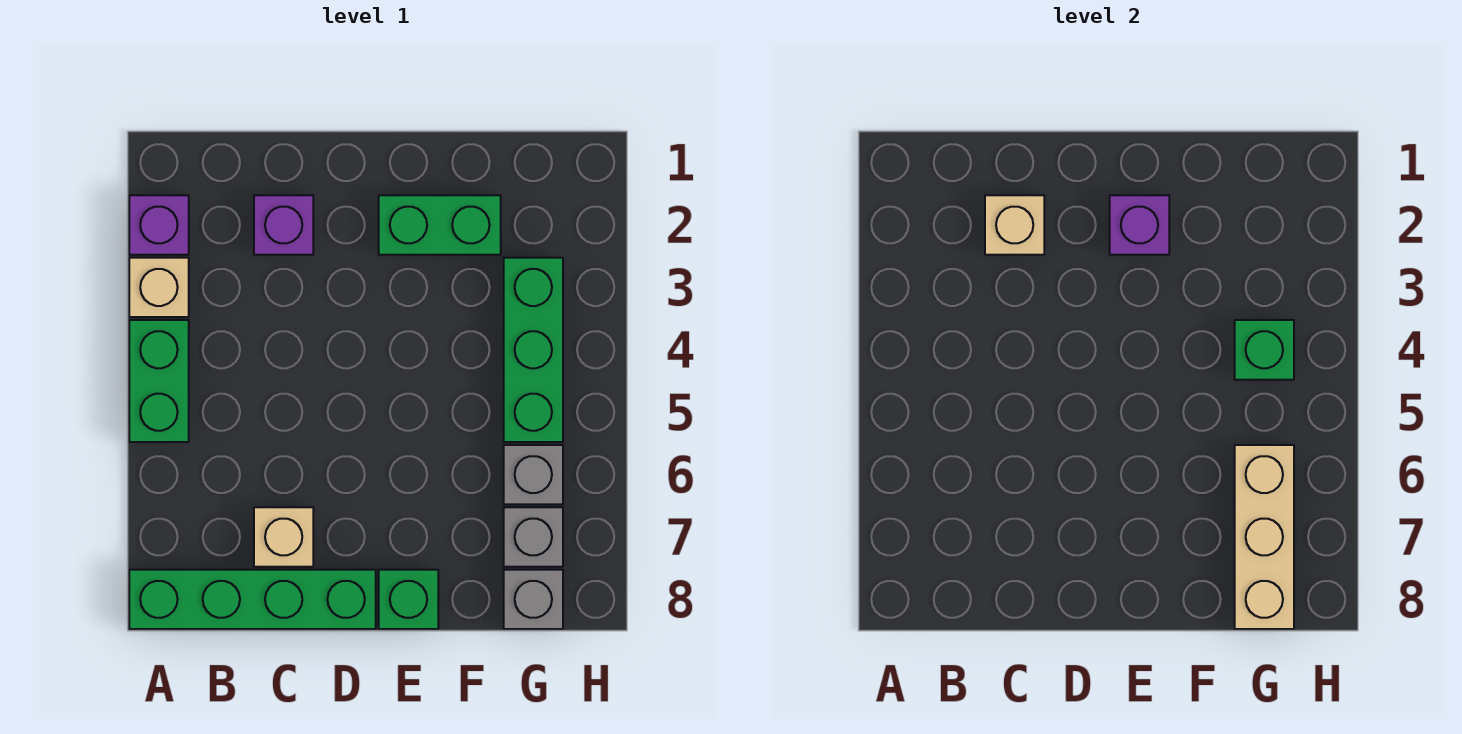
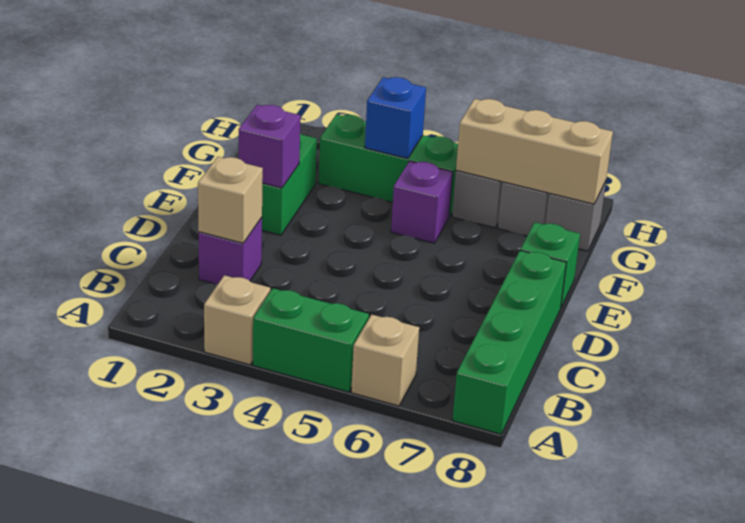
purple 1x1 brick [129,195,189,255] -> purple 1x1 brick moved to [391,161,453,243]
tan 1x1 brick [254,507,313,567] -> tan 1x1 brick moved to [351,315,419,406]
green 1x1 brick [1235,320,1294,380] -> blue 1x1 brick [365,77,426,159]

